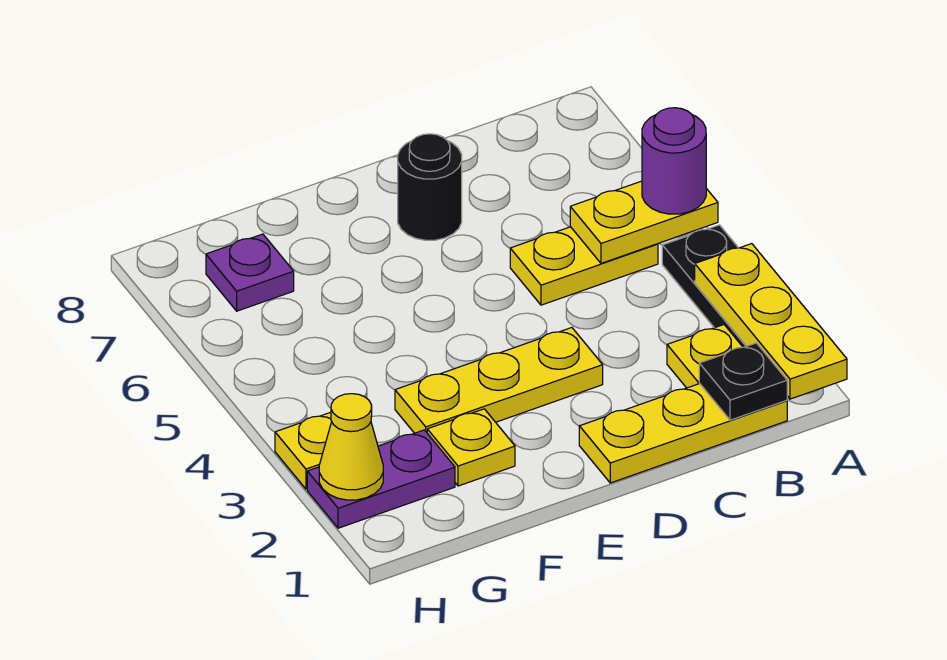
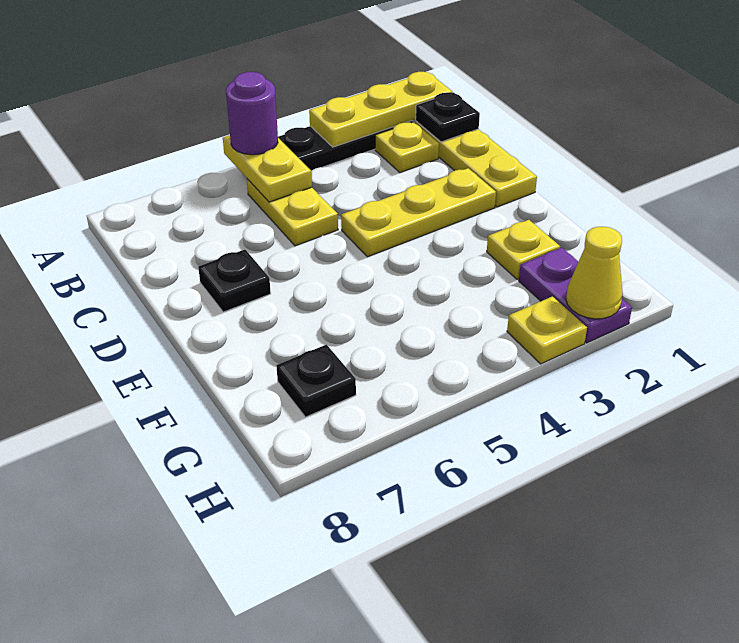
yellow 1x3 plate [395,328,603,433] -> yellow 1x3 plate turned to [341,168,496,257]
black 1x1 round brick [398,134,462,240] -> black 1x1 plate [198,250,271,312]
purple 1x1 plate [206,234,294,311] -> black 1x1 plate [276,345,356,417]

